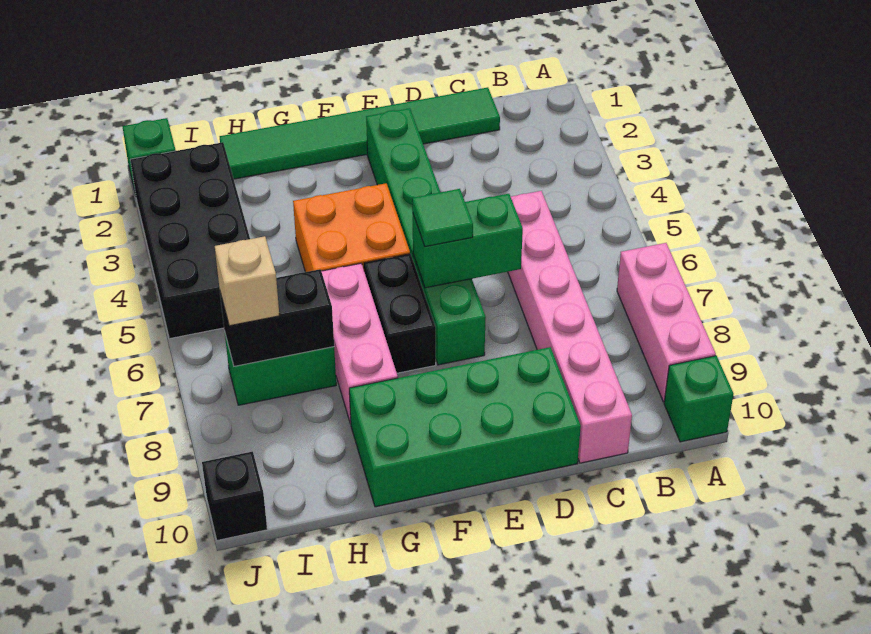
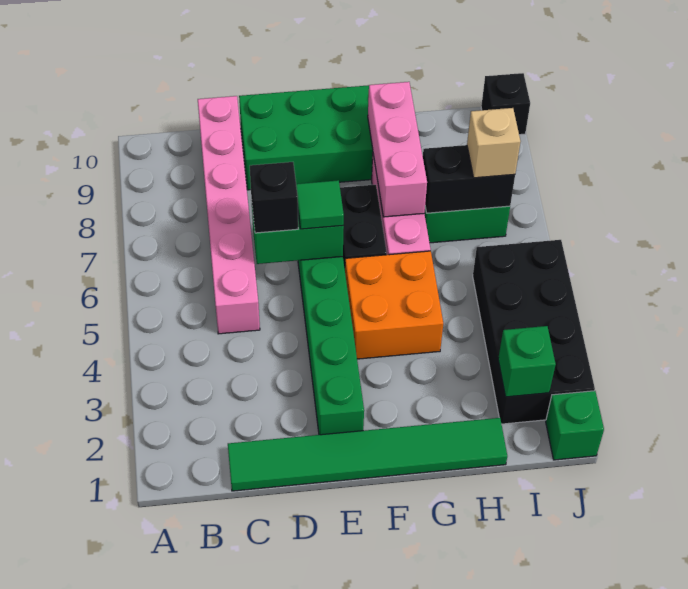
pink 1x3 brick [617,243,716,402] -> pink 1x3 brick moved to [368,82,427,217]
green 1x1 brick [664,356,733,442] -> green 1x1 brick moved to [498,326,556,397]
none -> black 1x1 brick [250,162,298,233]

